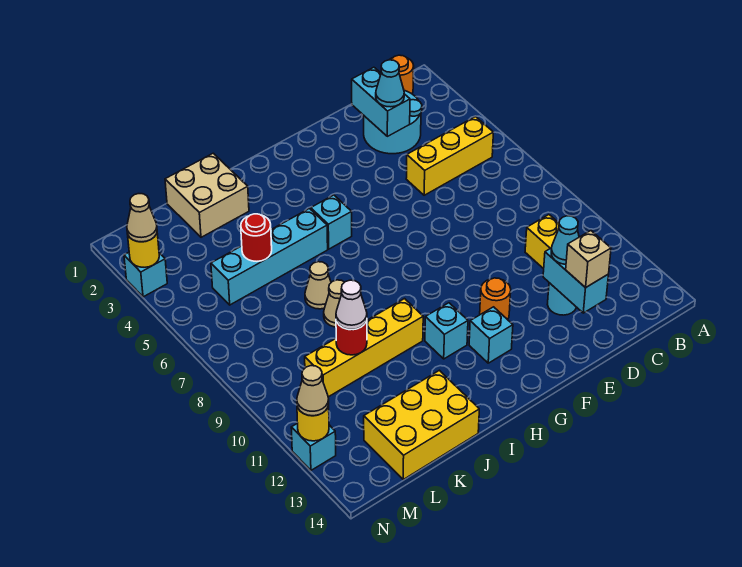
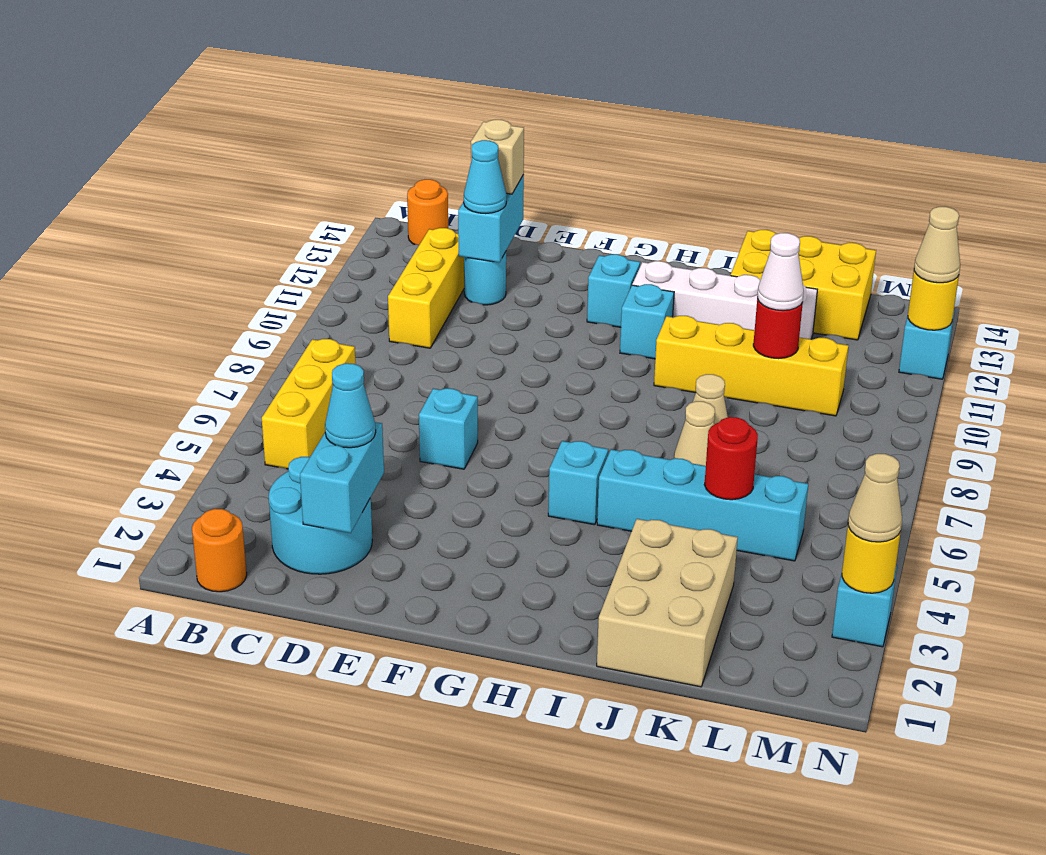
yellow 1x3 brick [406,117,493,195] -> yellow 1x3 brick turned to [262,339,356,469]
none -> cyan 1x1 brick [419,388,478,469]
orange 1x1 round brick [480,278,511,320] -> orange 1x1 round brick moved to [407,179,448,245]
none -> white 1x4 brick [632,261,817,339]
tan 2x2 brick [165,153,249,237] -> tan 2x3 brick [597,519,738,687]

